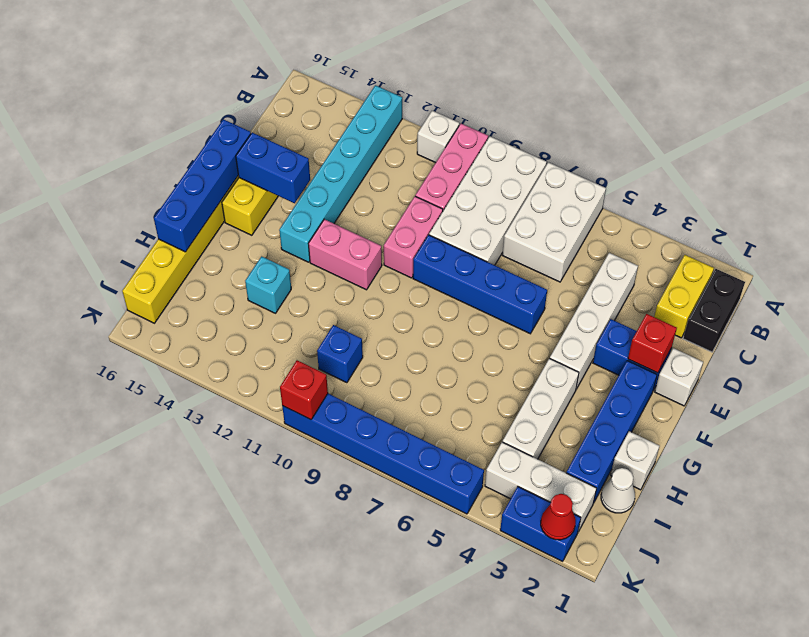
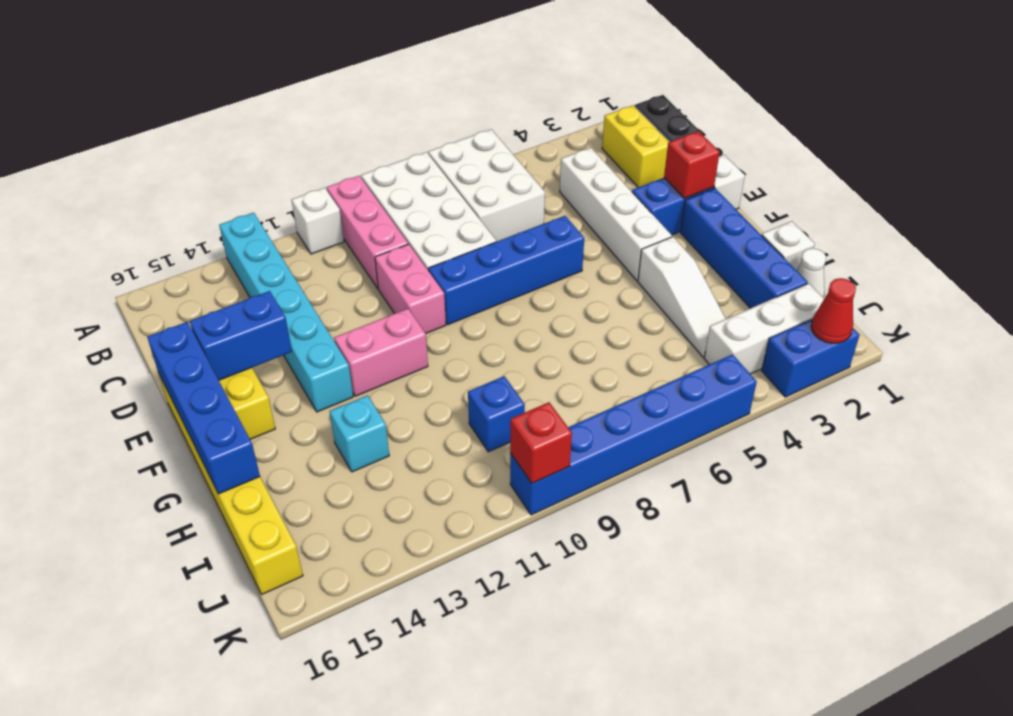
white 1x3 brick [503,358,579,459] -> white 1x3 slope [638,237,726,357]

